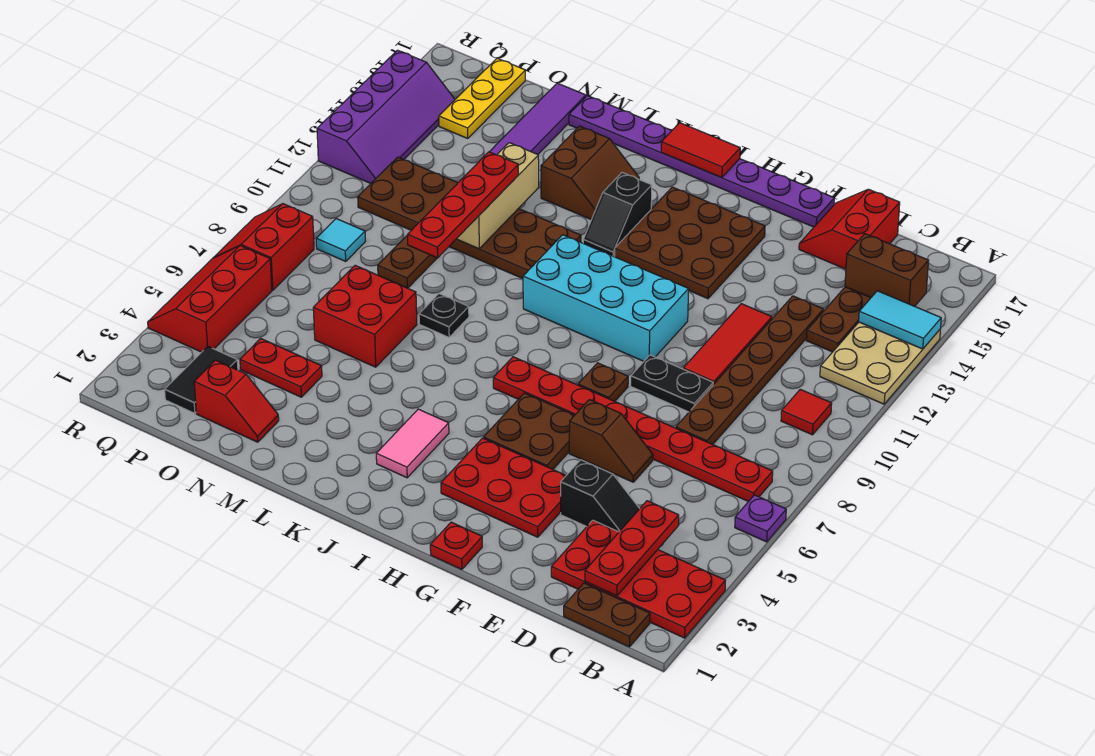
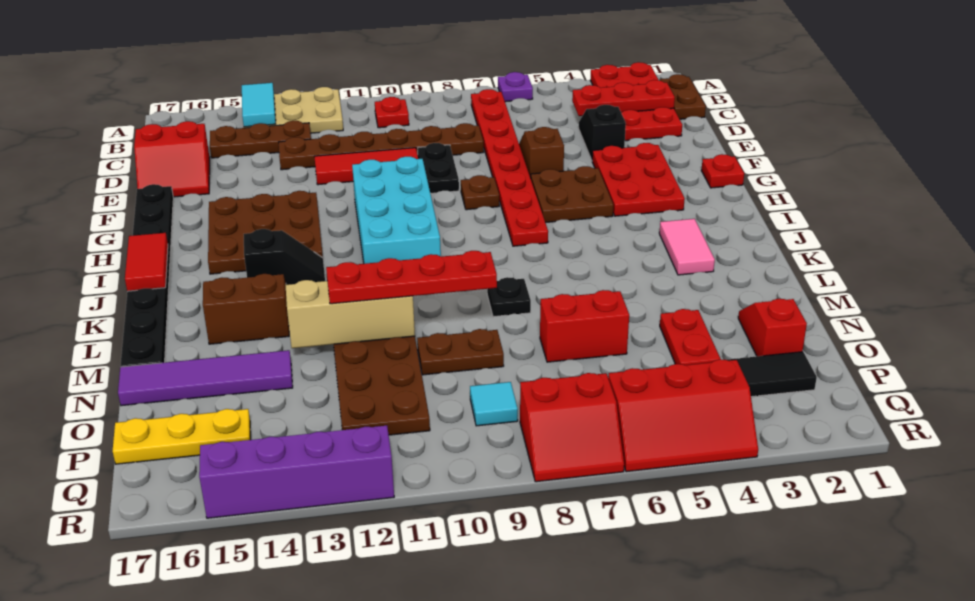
red 1x1 tile [781,389,832,435] -> red 1x1 plate [375,97,409,128]
brown 1x2 brick [845,234,929,306] -> none
purple 1x8 plate [569,96,834,227] -> black 1x8 plate [120,184,173,367]
pink 1x2 tile [376,409,449,478] -> pink 1x2 tile turned to [659,219,715,275]
red 2x2 brick [313,265,417,367] -> red 1x2 brick [540,290,629,362]

